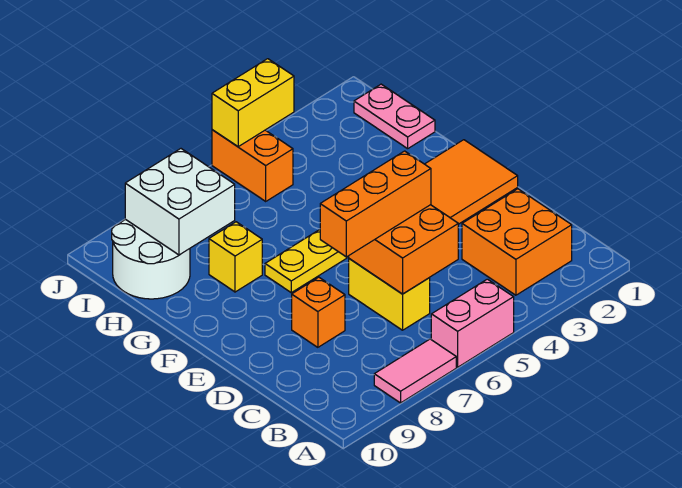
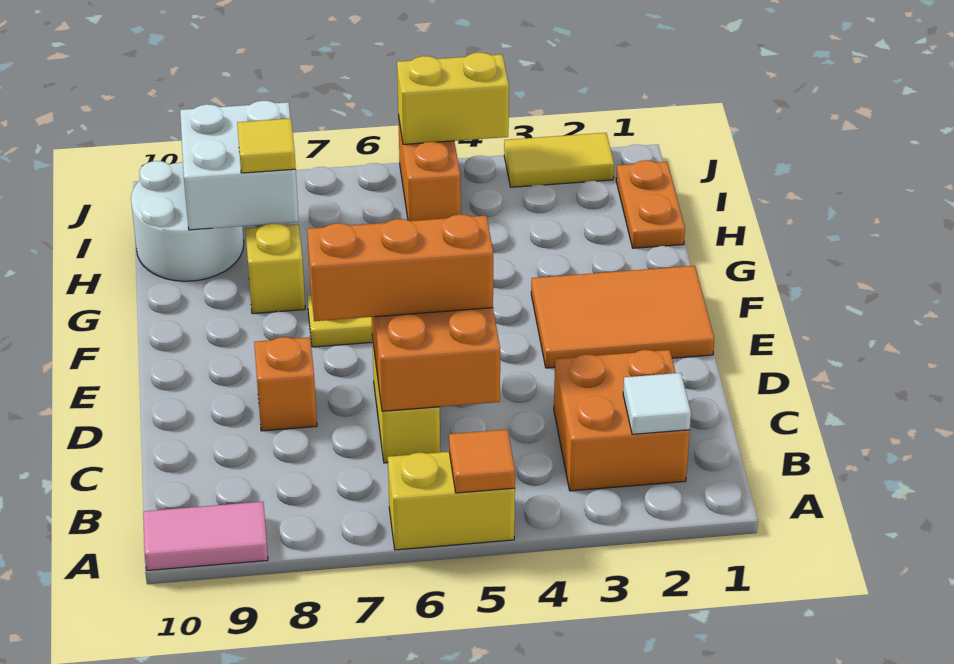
pink 1x2 brick [431,279,514,367] -> yellow 1x2 brick [388,452,515,550]
none -> orange 1x1 tile [449,429,515,493]
pink 1x2 tile [374,339,456,403] -> pink 1x2 tile moved to [143,502,268,571]
none -> white 1x1 tile [623,373,691,434]
pink 1x2 plate [354,84,435,149] -> orange 1x2 plate [616,160,685,248]
none -> yellow 1x1 tile [237,118,296,173]
none -> yellow 1x2 tile [504,133,614,187]

